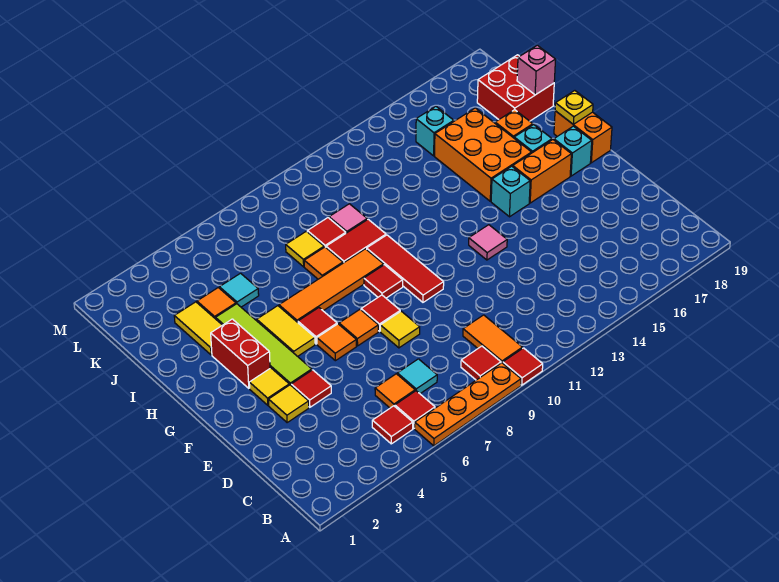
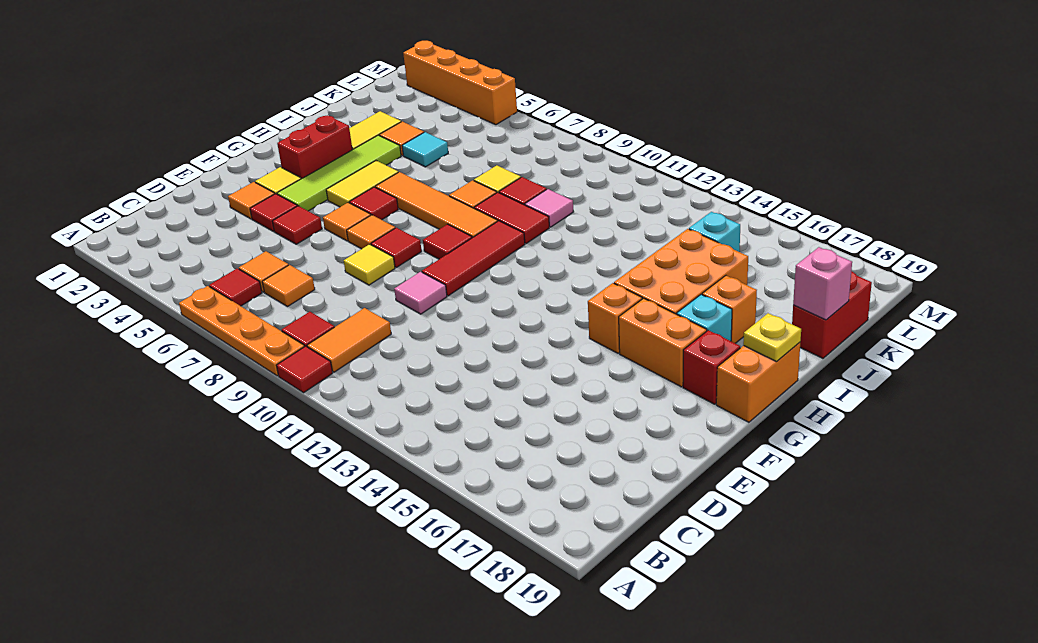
red 1x1 tile [372,406,413,444] -> red 1x1 tile moved to [272,206,322,244]
cyan 1x1 tile [397,359,437,394] -> orange 1x1 tile [262,265,315,307]
yellow 1x1 tile [269,385,309,422] -> orange 1x1 tile [228,182,275,219]
pink 1x1 tile [469,225,507,260] -> pink 1x1 tile moved to [394,272,447,314]
cyan 1x1 brick [491,166,530,217] -> orange 1x1 brick [588,283,642,353]
cyan 1x1 brick [554,126,592,176] -> red 1x1 brick [683,330,740,404]
red 2x2 brick [477,55,554,121] -> red 1x2 brick [792,271,872,358]
none -> orange 1x4 brick [403,41,517,125]

